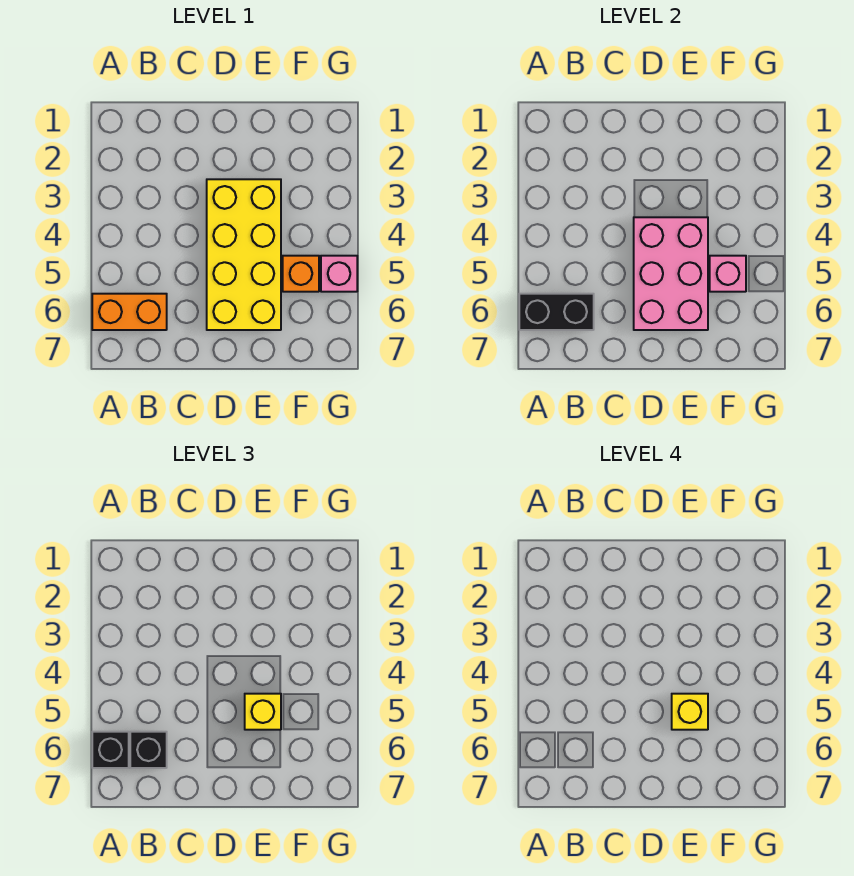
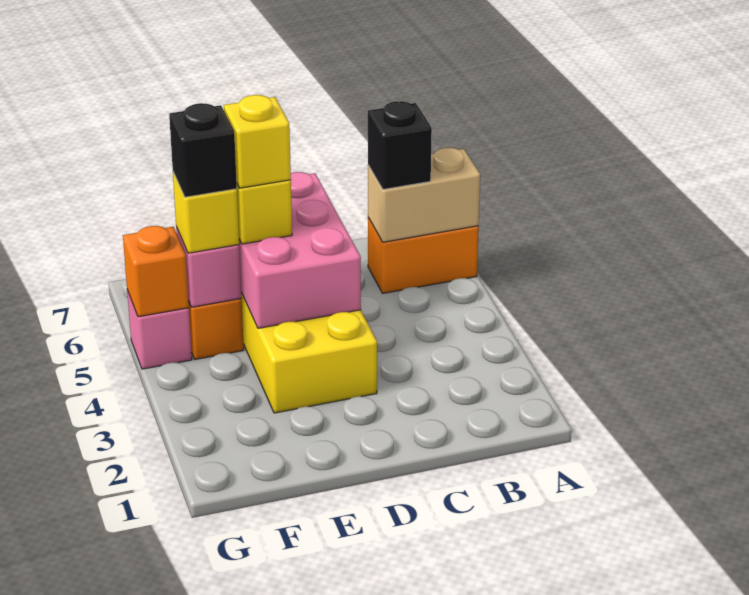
black 1x2 brick [519,294,594,330] -> tan 1x2 brick [368,148,480,242]
black 1x1 brick [92,732,129,768] -> black 1x1 brick moved to [169,103,237,197]
none -> yellow 1x1 brick [173,172,239,253]
none -> orange 1x1 brick [123,226,189,317]

